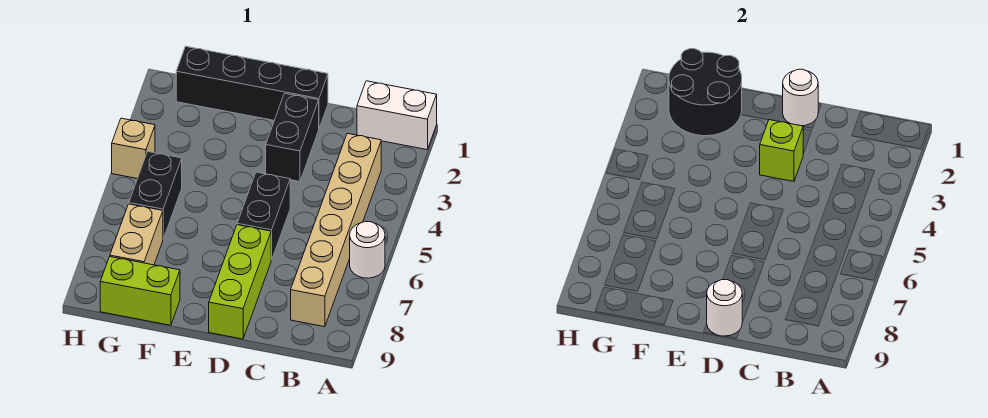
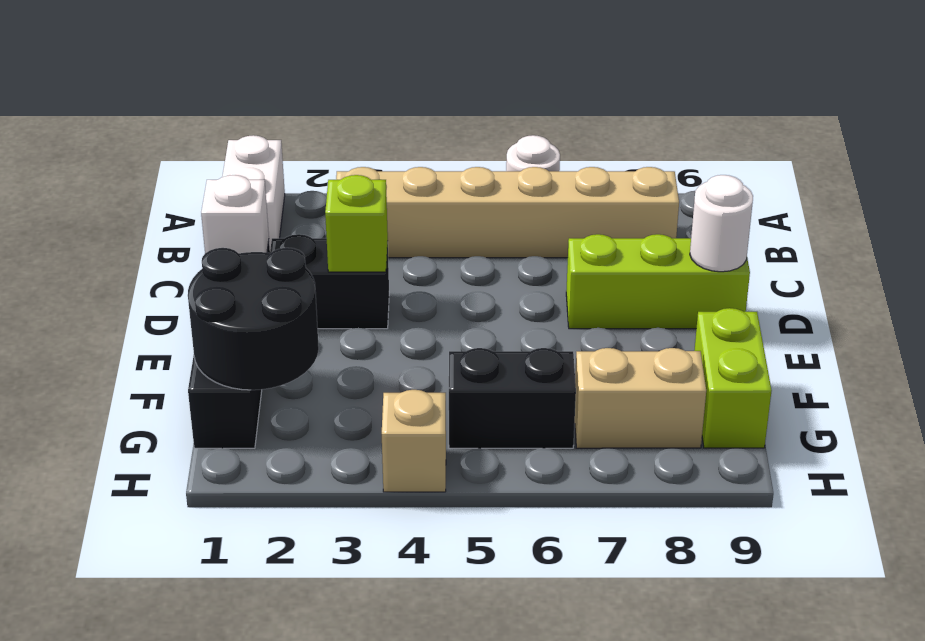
white 1x1 round brick [783,69,818,126] -> white 1x1 brick [201,175,269,253]
black 1x2 brick [237,172,290,260] -> none

